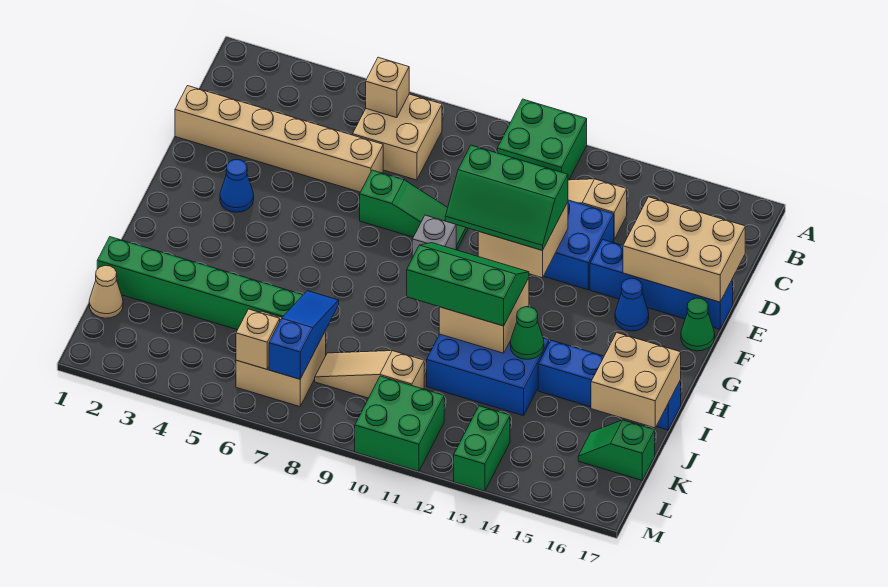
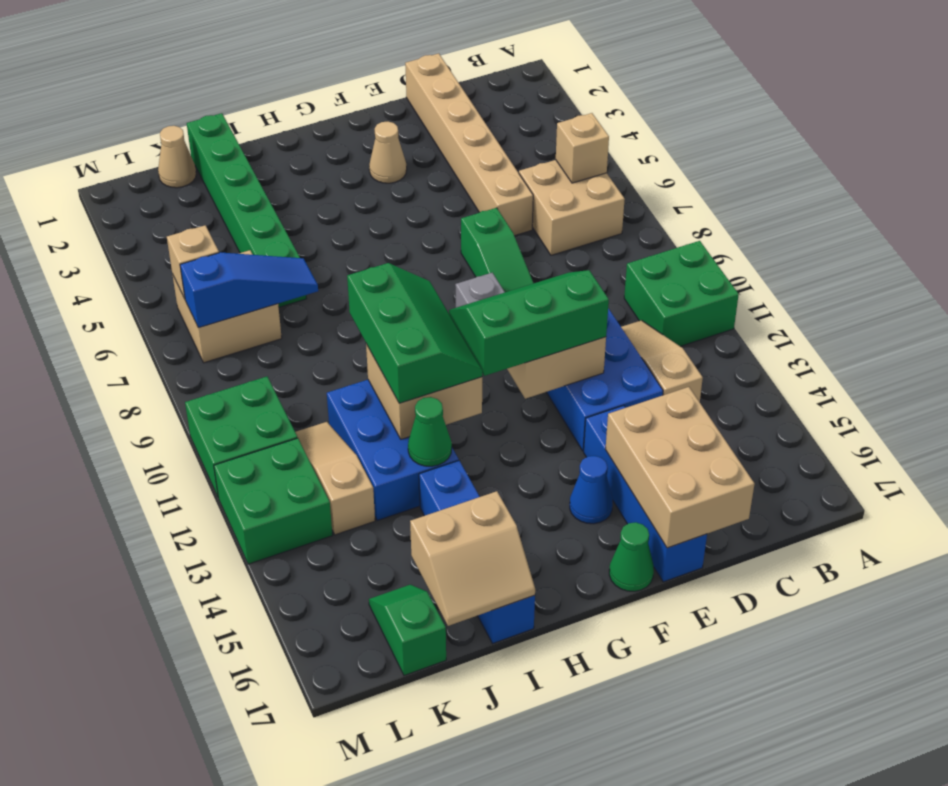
green 2x3 slope [445,145,568,250] -> green 2x3 slope turned to [449,270,609,376]
blue 1x1 cone [220,159,254,212] -> tan 1x1 cone [369,122,407,183]
tan 2x2 brick [591,333,681,428] -> tan 2x2 slope [410,491,535,626]
tan 1x3 slope [315,351,424,398] -> tan 1x3 slope moved to [295,422,375,535]
green 1x2 brick [454,406,510,491] -> green 2x2 brick [214,438,333,564]

